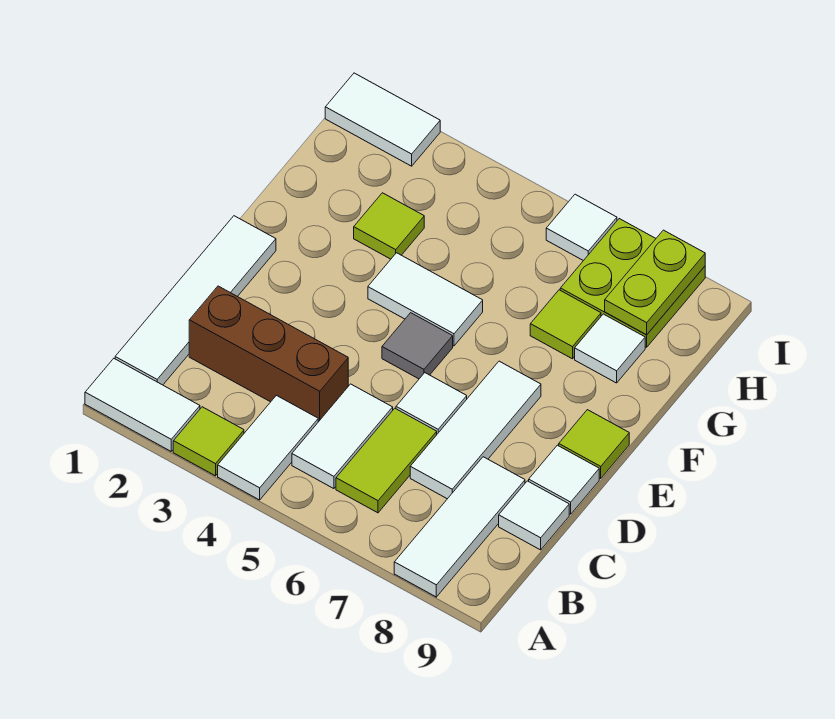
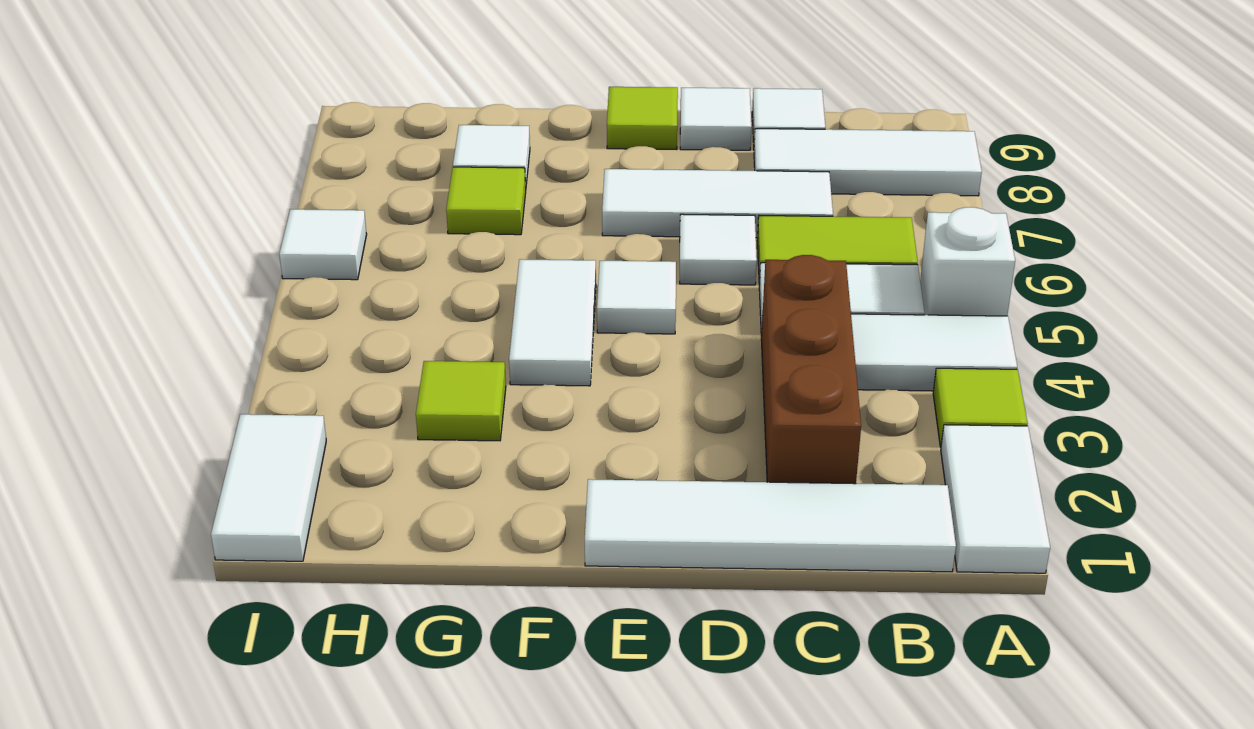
none -> white 1x1 brick [920,207,1015,316]
grey 1x1 tile [382,313,453,379] -> white 1x1 tile [597,261,676,334]
lime 2x2 plate [560,219,705,347] -> none
lime 1x2 plate [605,230,705,335] -> none

